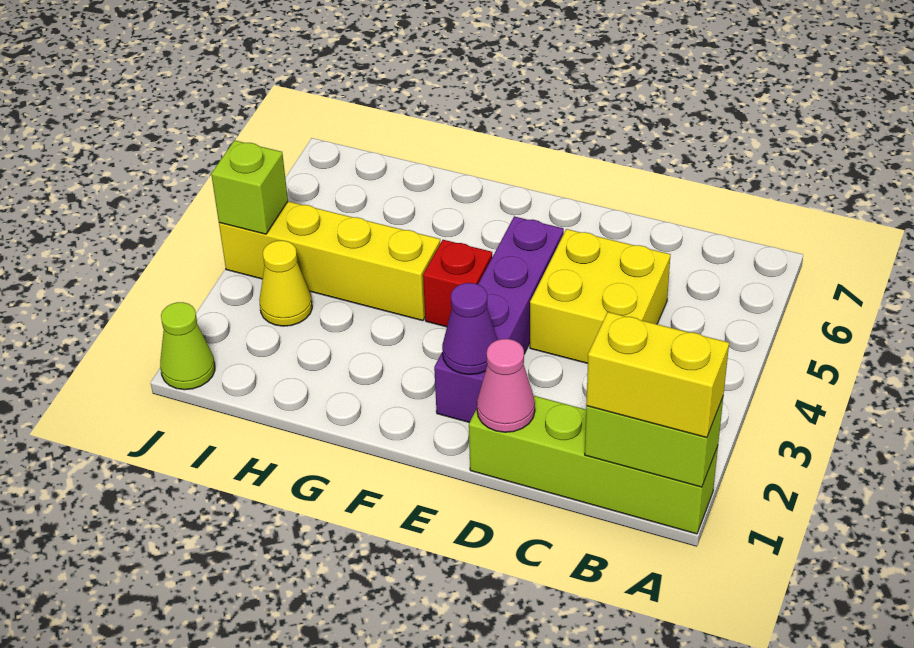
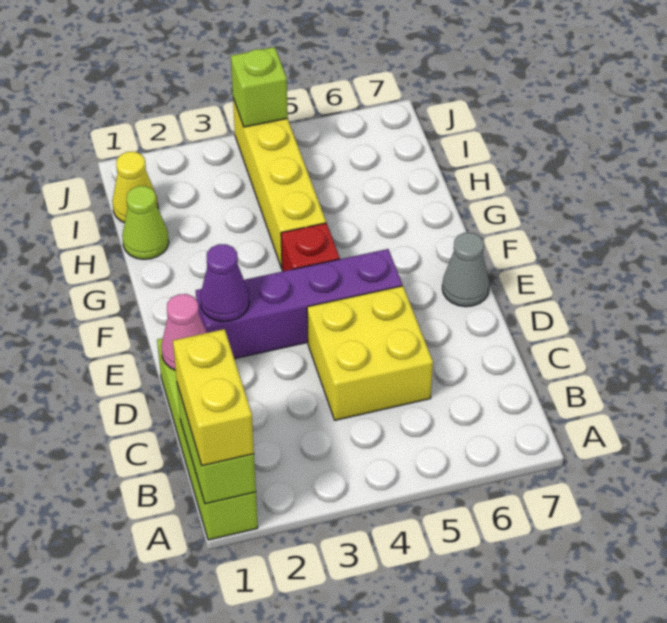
none -> grey 1x1 cone [442,233,489,307]
yellow 1x1 cone [259,241,312,326] -> yellow 1x1 cone moved to [112,152,158,223]
lime 1x1 cone [160,302,215,390] -> lime 1x1 cone moved to [122,186,169,259]

